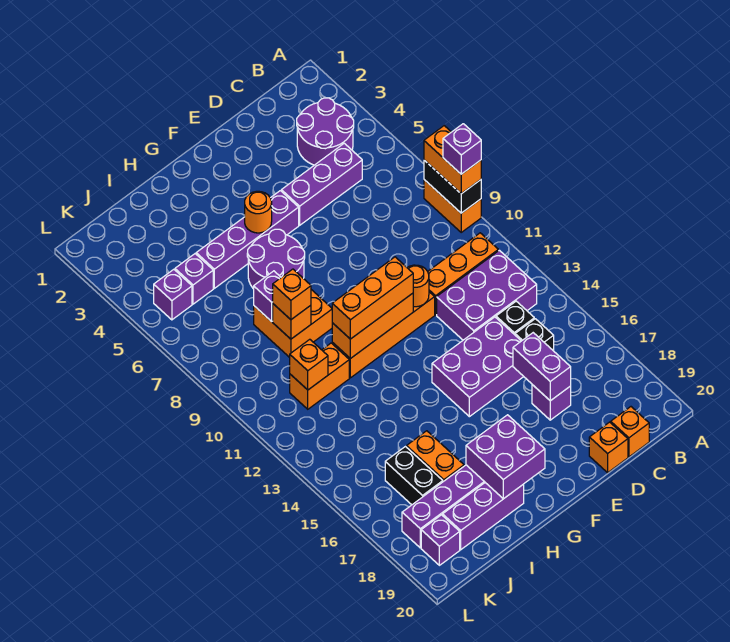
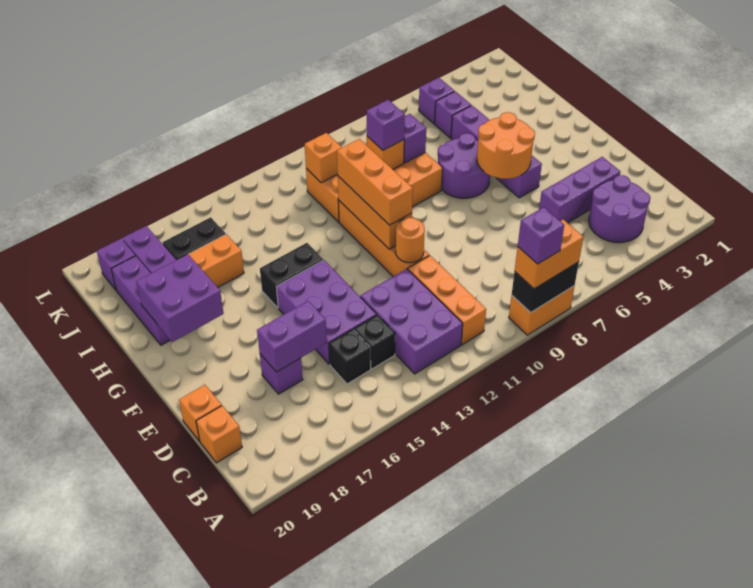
purple 1x3 brick [281,143,362,225] -> purple 1x3 brick turned to [539,157,620,223]
orange 1x1 round brick [245,191,272,233] -> orange 2x2 round brick [477,112,535,179]
none -> black 1x2 brick [260,243,323,308]
orange 1x1 brick [273,269,311,320] -> purple 1x1 brick [367,100,405,150]

